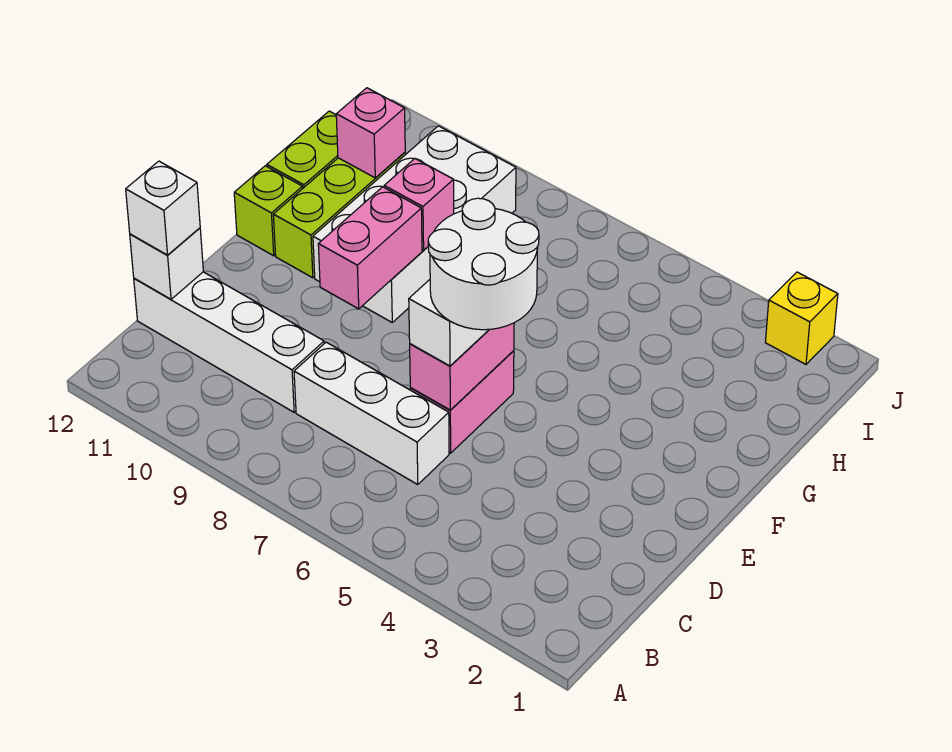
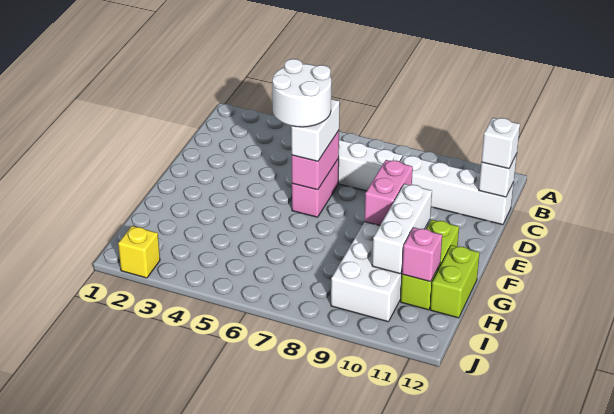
none -> white 1x3 brick [372,184,432,274]
lime 1x1 brick [234,166,303,256] -> none
pink 1x1 brick [384,159,454,250] -> none

